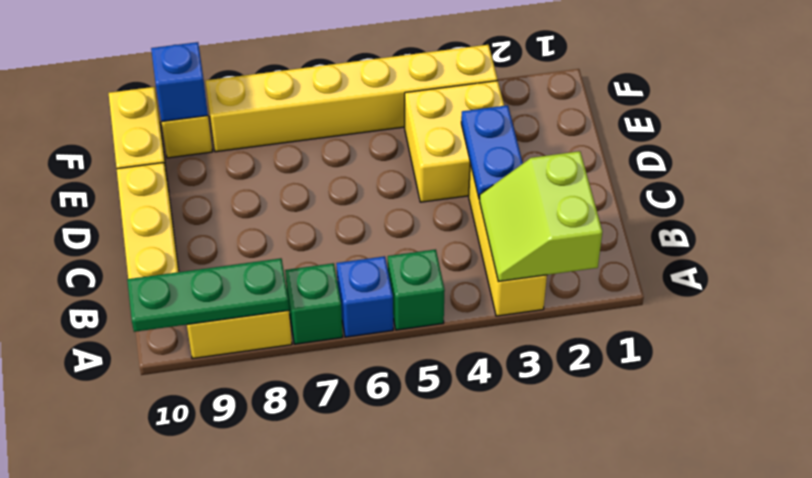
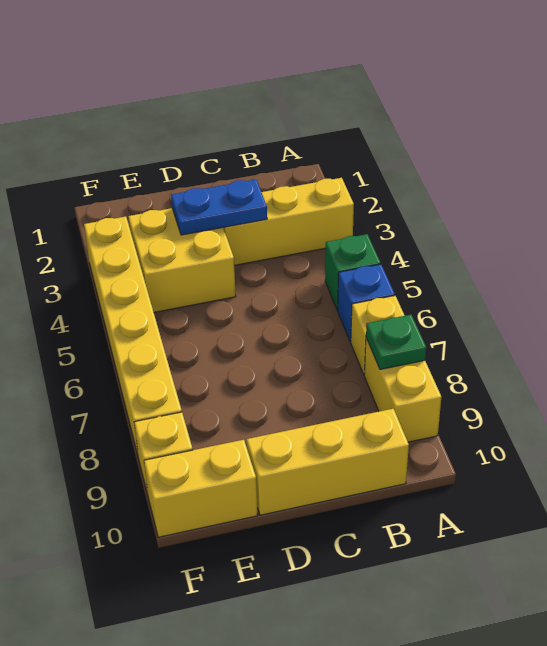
lime 2x2 slope [480,151,602,282] -> none
green 1x1 brick [285,263,343,344] -> yellow 1x1 brick [351,296,405,374]
green 1x3 plate [127,258,289,332] -> green 1x1 plate [366,315,426,369]
blue 1x1 brick [151,42,208,122] -> none

